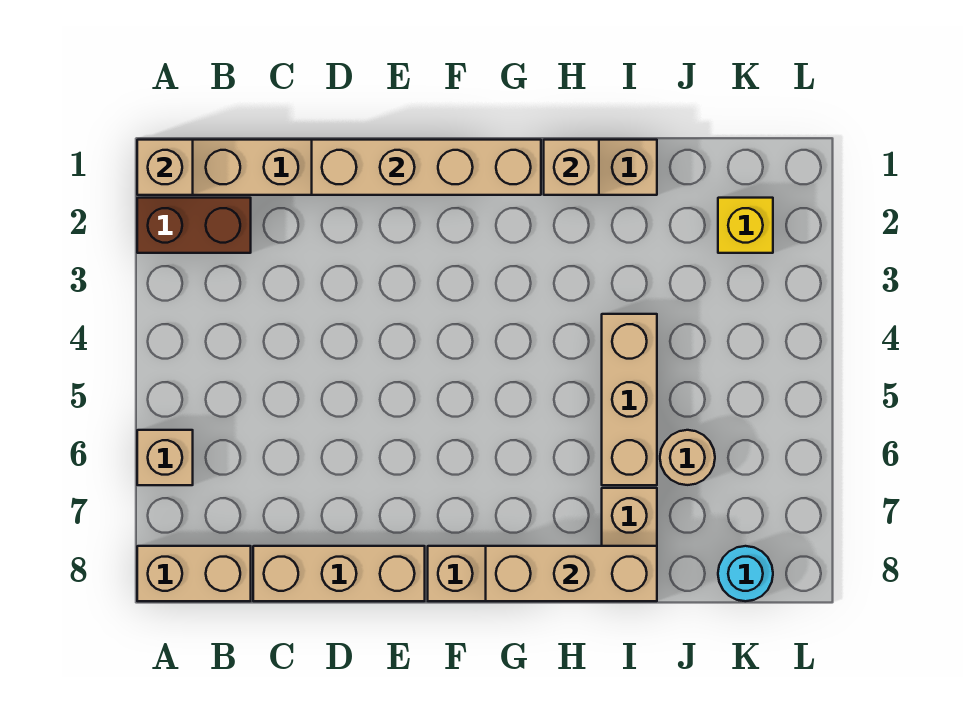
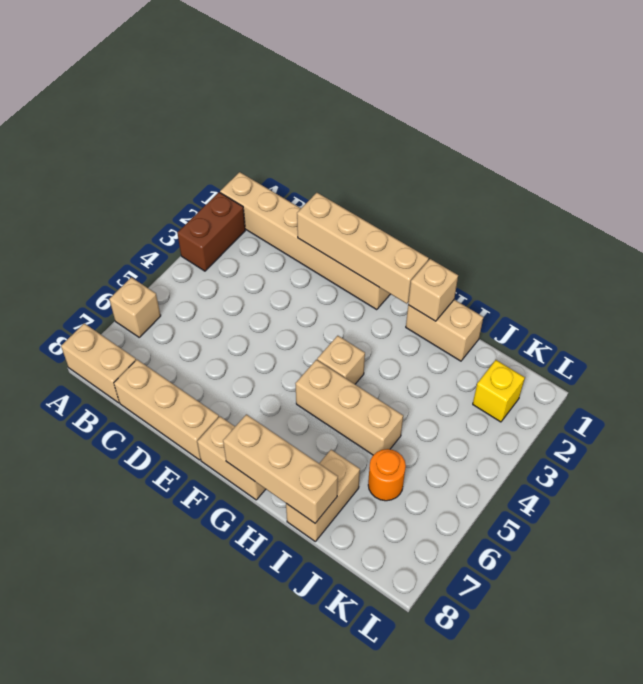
tan 1x1 brick [137,140,193,195] -> tan 1x1 brick moved to [317,336,365,384]
brown 1x2 brick [137,198,251,253] -> brown 1x2 brick turned to [177,192,245,271]
tan 1x3 brick [602,314,657,485] -> tan 1x3 brick turned to [295,360,403,455]
tan 1x1 round brick [660,430,715,485] -> orange 1x1 round brick [368,449,406,501]
cyan 1x1 round brick [718,546,773,601] -> none

